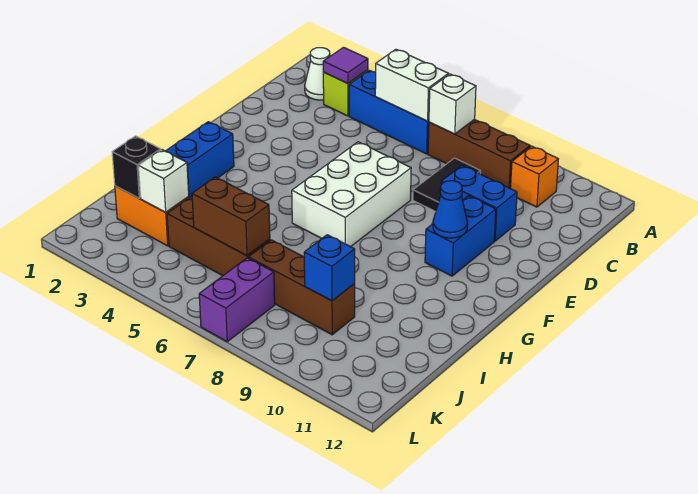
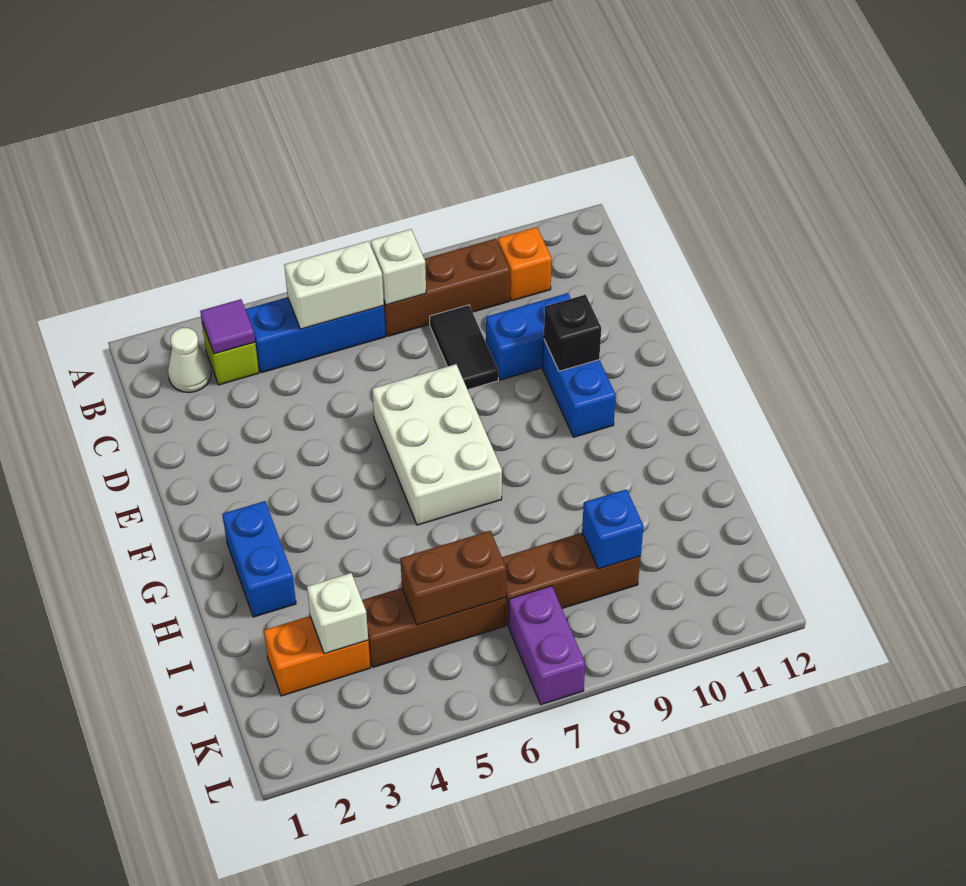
blue 1x1 cone [433,181,468,238] -> none
black 1x1 brick [112,136,161,198] -> black 1x1 brick moved to [544,295,601,371]

